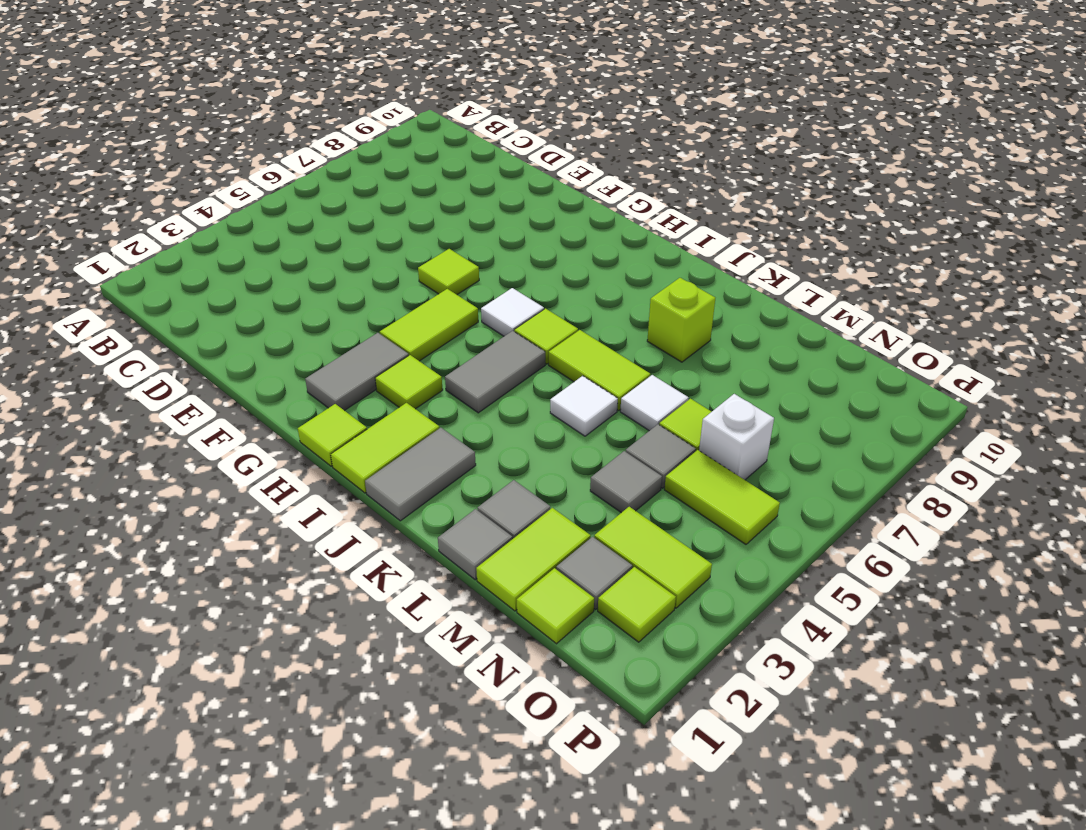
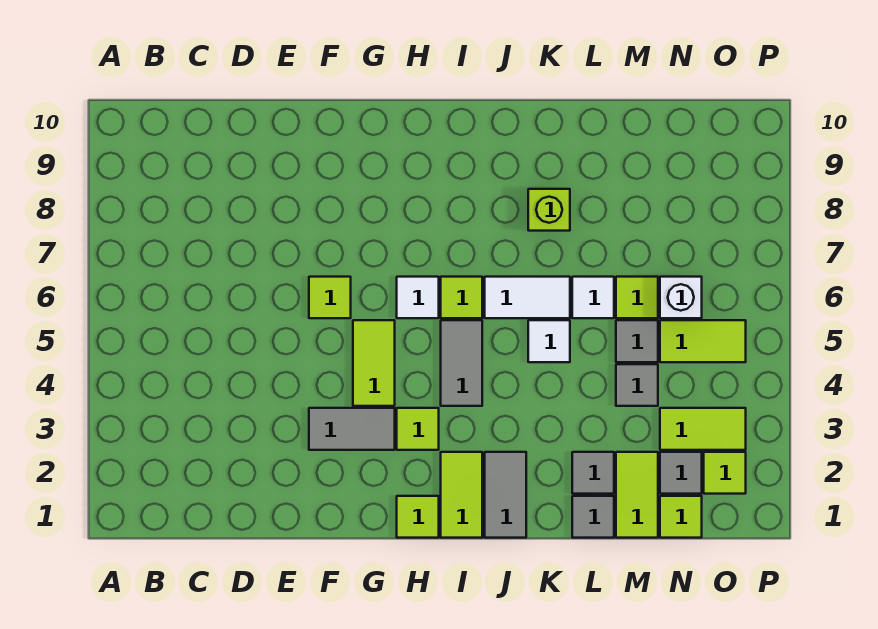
grey 1x2 tile [305,333,409,411] -> grey 1x2 tile turned to [309,408,395,450]
lime 1x2 tile [549,330,650,411] -> white 1x2 tile [485,277,570,318]

